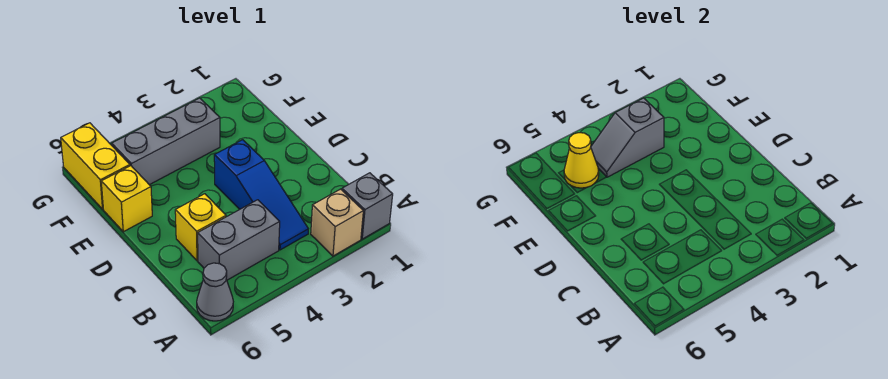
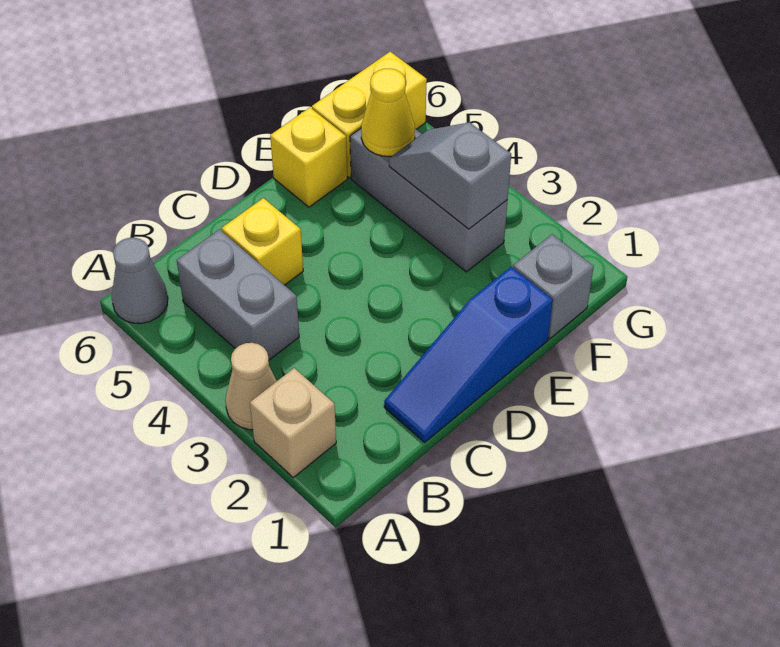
grey 1x1 brick [342,173,393,239] -> grey 1x1 brick moved to [513,234,594,339]
none -> tan 1x1 cone [226,343,277,430]
blue 1x3 slope [214,140,308,250] -> blue 1x3 slope moved to [384,267,553,442]

